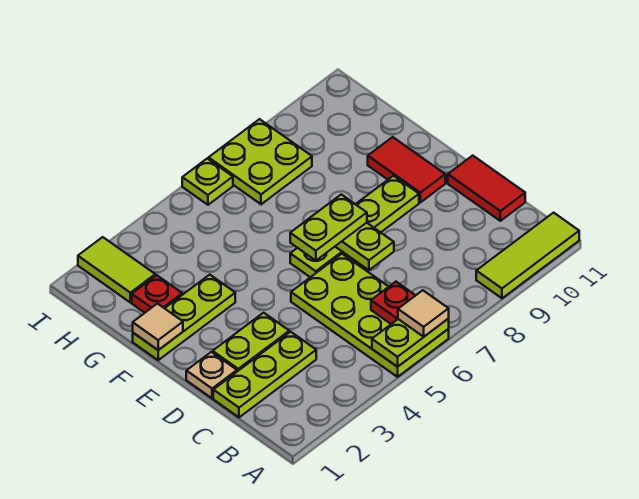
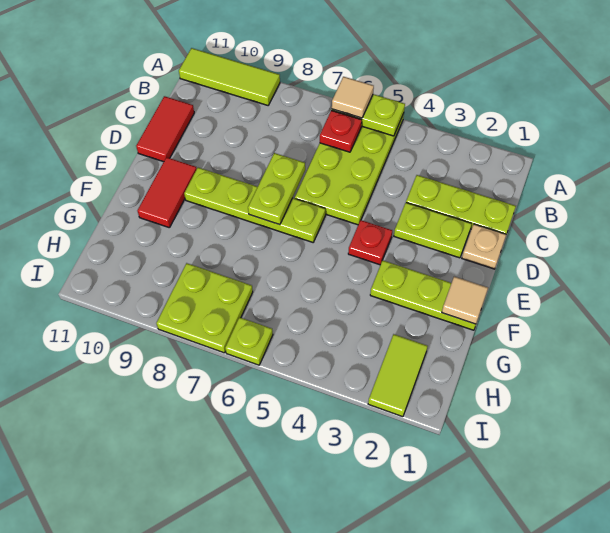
lime 1x2 plate [290,195,367,261] -> none
red 1x1 plate [132,275,182,313] -> red 1x1 plate moved to [348,220,392,265]

